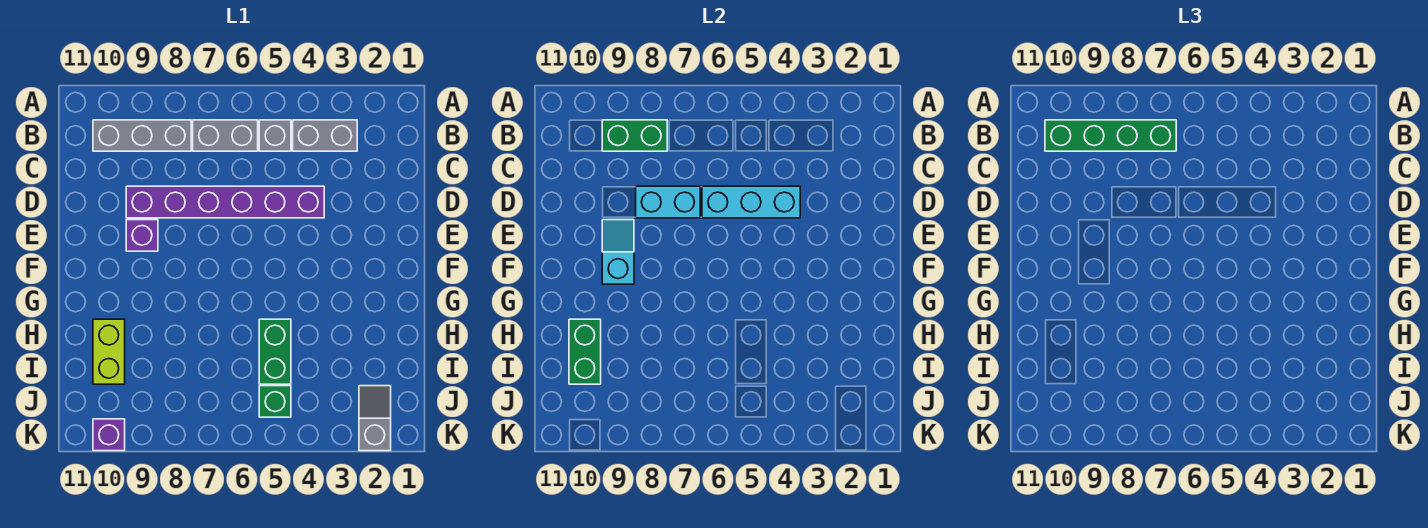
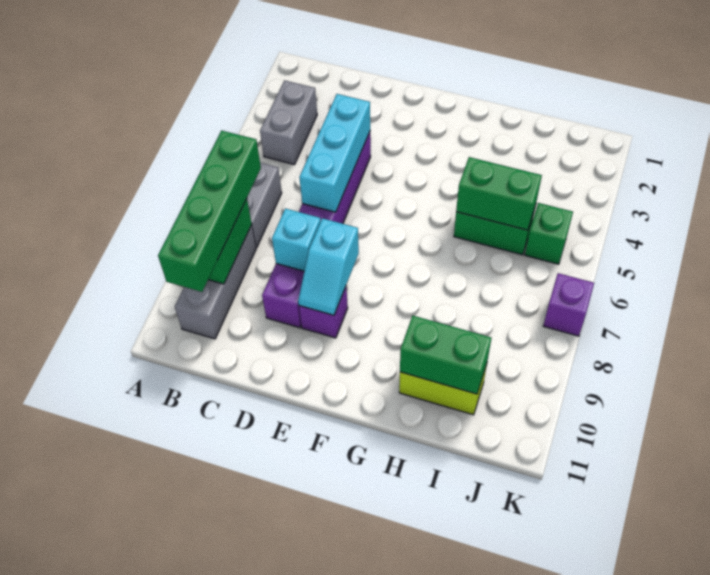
grey 1x1 brick [259,120,291,151] -> none
cyan 1x2 brick [636,186,700,218] -> cyan 1x1 brick [272,208,321,271]
cyan 1x2 slope [602,220,634,284] -> cyan 1x2 slope turned to [298,218,359,315]
none -> green 1x2 brick [456,157,542,230]
grey 1x2 slope [359,386,391,451] -> none
purple 1x1 brick [93,419,125,451] -> purple 1x1 brick moved to [543,273,594,336]

